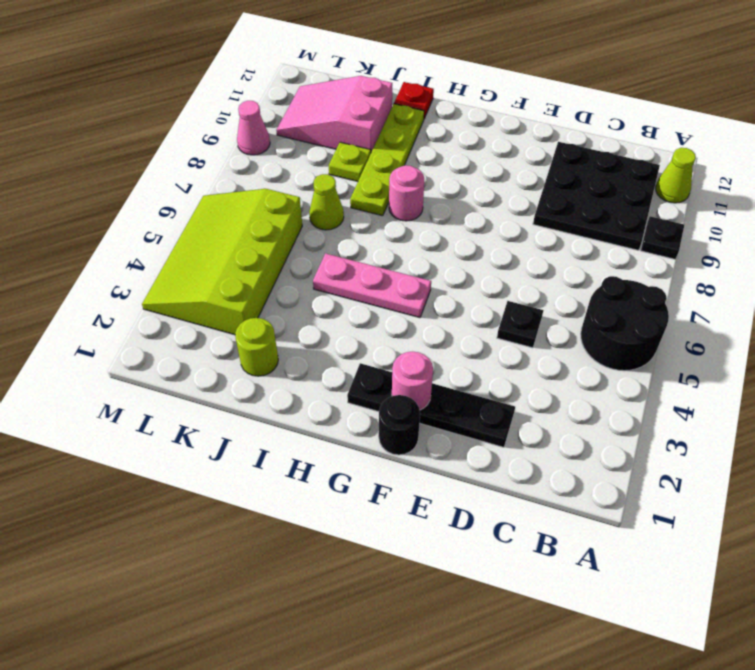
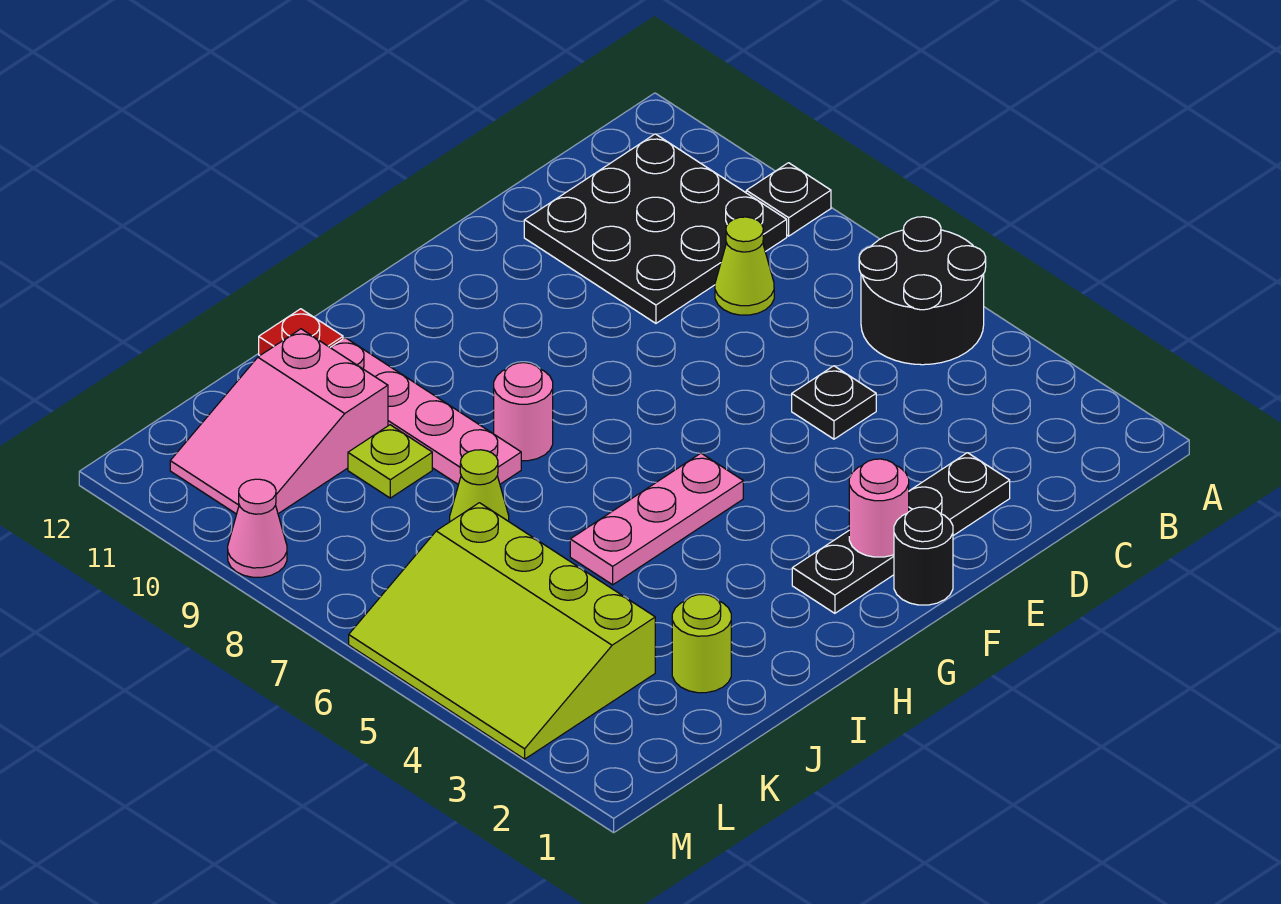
lime 1x1 cone [656,148,696,203] -> lime 1x1 cone moved to [715,217,774,315]
lime 1x4 plate [350,104,424,216] -> pink 1x4 plate [330,338,521,485]

